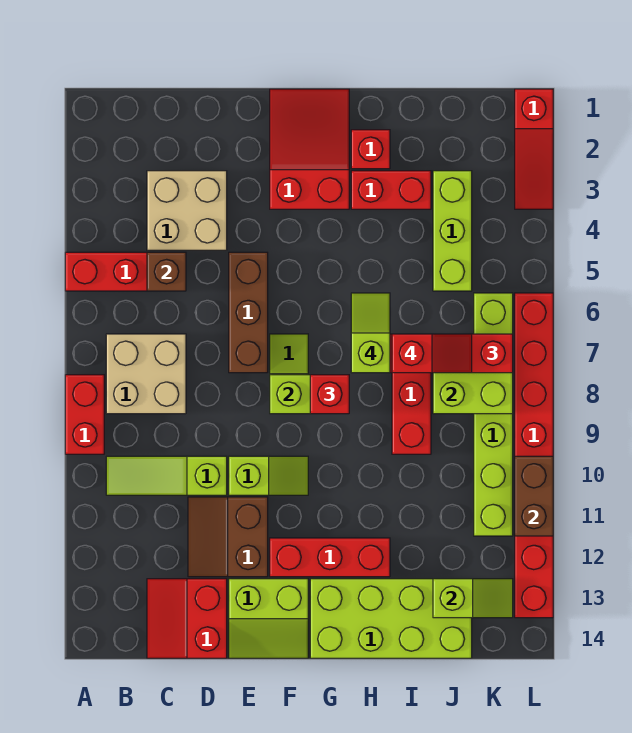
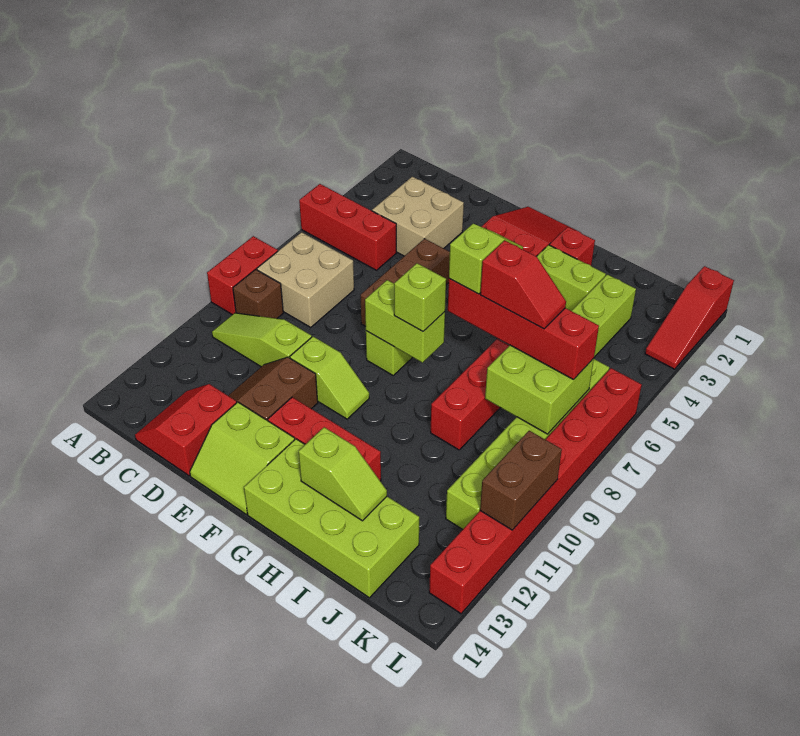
brown 1x1 brick [147,252,186,291] -> brown 1x1 brick moved to [233,269,283,319]
red 1x1 brick [310,375,349,414] -> lime 1x1 brick [394,263,446,331]
red 1x2 brick [351,171,431,209] -> lime 1x2 brick [536,245,606,311]
lime 1x2 slope [433,579,513,618] -> lime 1x2 slope moved to [299,427,387,521]

